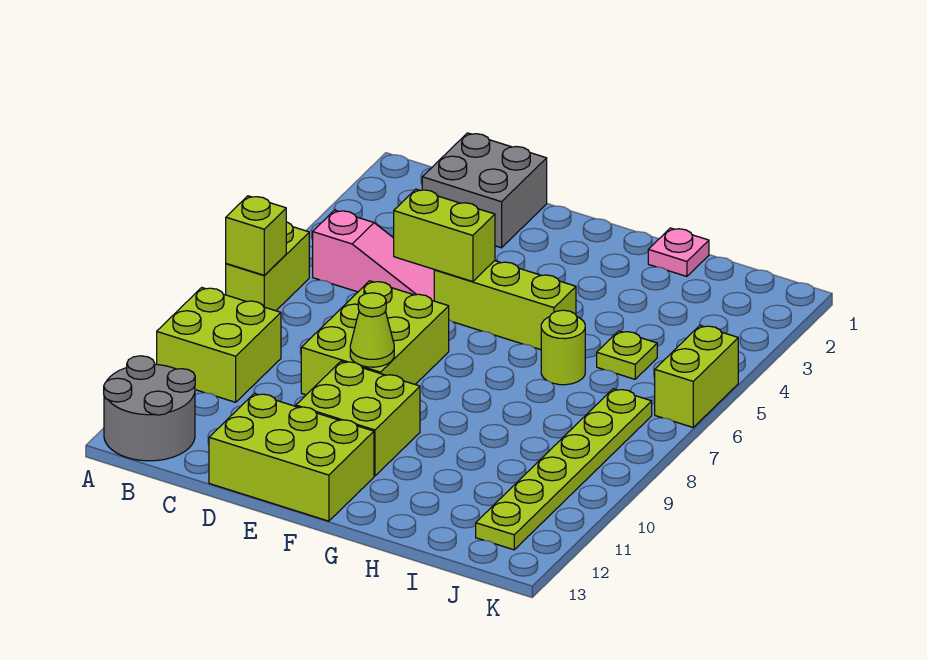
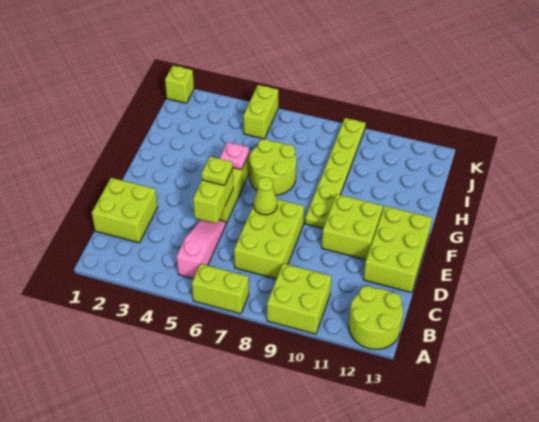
lime 1x1 brick [226,196,286,275] -> lime 1x1 brick moved to [165,66,194,103]
grey 2x2 round brick [104,356,195,461] -> lime 2x2 round brick [349,286,403,349]
grey 2x2 brick [422,133,547,248] -> lime 2x2 brick [92,178,157,243]
lime 2x3 brick [301,281,449,395] -> lime 2x3 brick turned to [234,199,304,279]
lime 1x1 cone [350,293,394,367] -> lime 1x1 cone moved to [254,177,277,215]
pink 1x1 plate [648,228,709,276] -> pink 1x1 plate moved to [220,142,249,170]
lime 1x1 round brick [541,310,585,385] -> lime 2x2 round brick [249,139,296,195]
lime 1x1 plate [597,331,657,379] -> lime 1x1 plate moved to [201,157,233,186]
lime 1x6 plate [476,389,652,550] -> lime 1x6 plate turned to [305,118,366,228]
lime 1x2 brick [655,326,738,427] -> lime 1x2 brick turned to [243,85,278,139]

